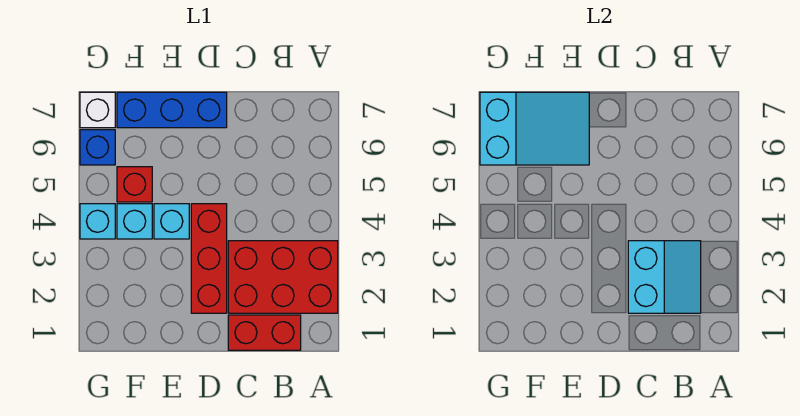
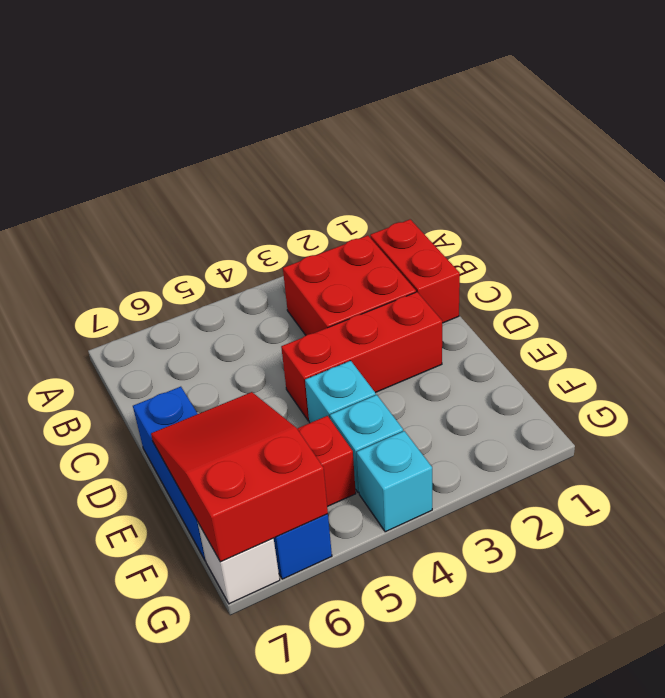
red 2x3 brick [228,241,338,313] -> red 2x2 brick [283,236,416,335]
cyan 2x2 slope [628,241,701,313] -> none
cyan 2x3 slope [480,92,589,165] -> red 2x3 slope [151,392,328,562]

